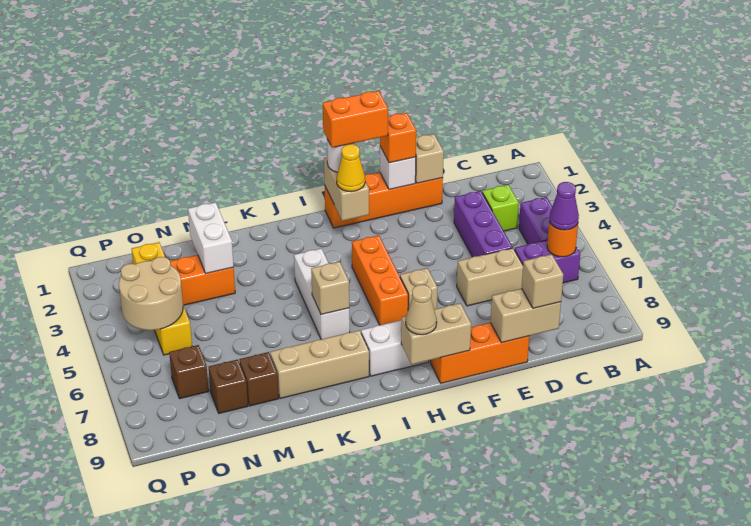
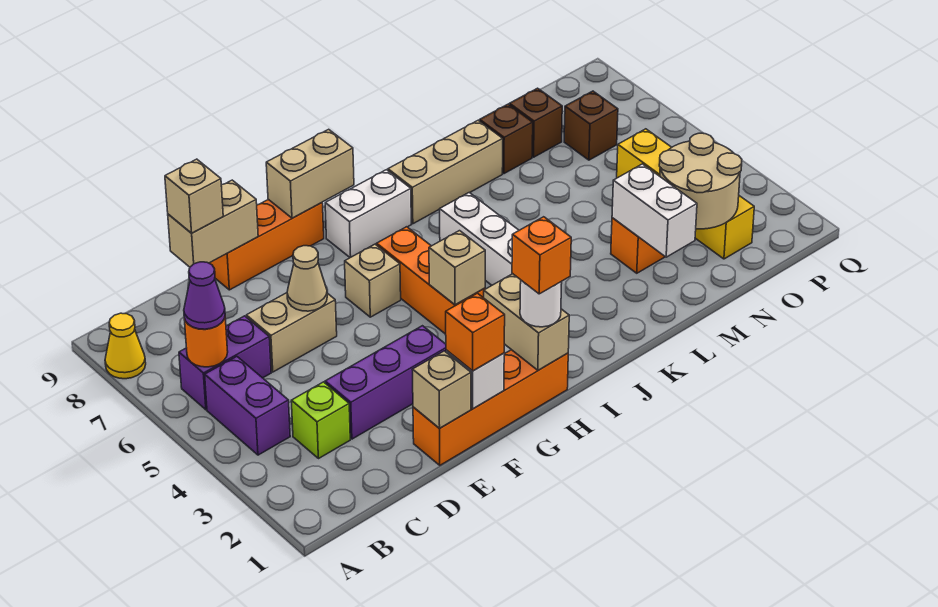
purple 1x3 brick [454,191,513,257] -> purple 1x3 brick turned to [325,326,446,439]
orange 1x2 brick [323,91,388,148] -> orange 1x1 brick [512,217,571,294]
yellow 1x1 cone [337,144,365,192] -> yellow 1x1 cone moved to [105,313,146,379]
tan 1x1 cone [406,285,437,335] -> tan 1x1 cone moved to [287,246,327,311]
tan 1x1 brick [311,262,349,315] -> tan 1x1 brick moved to [429,231,485,305]
tan 2x2 round brick [119,257,183,330] -> tan 2x2 round brick moved to [659,133,742,229]

